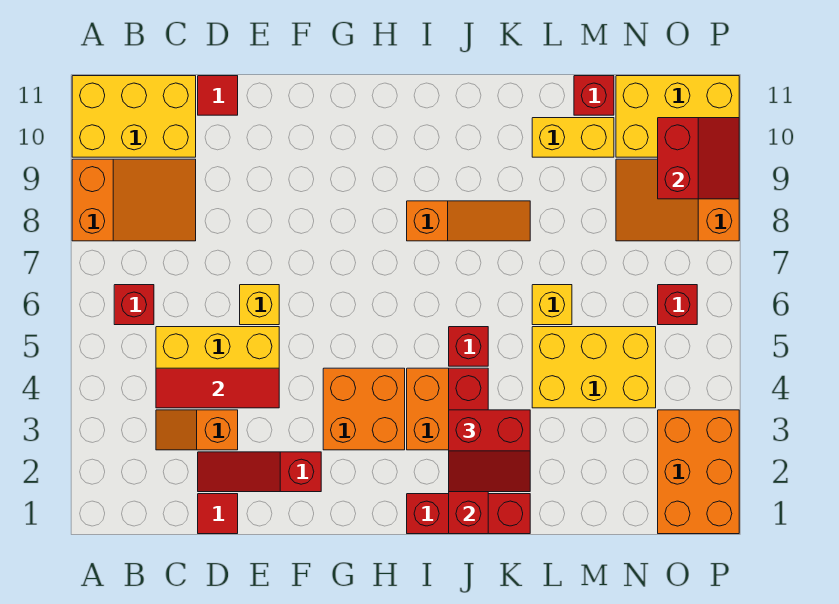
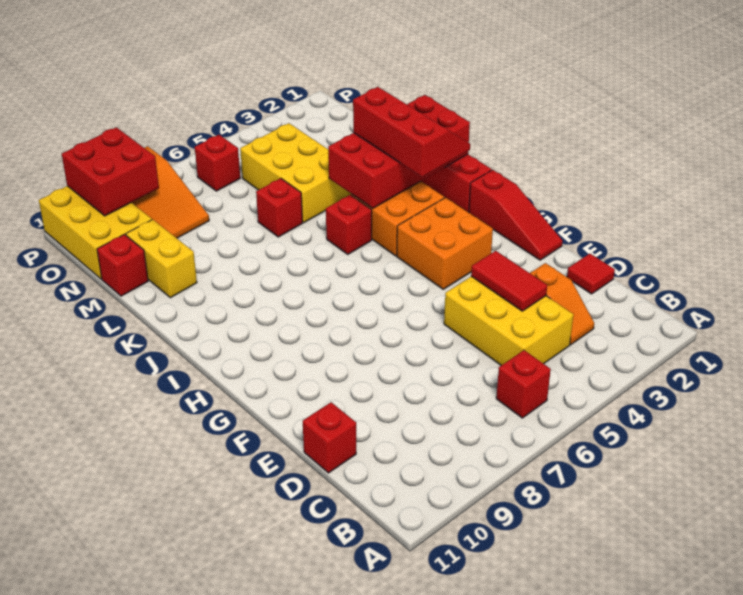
orange 2x3 slope [72,159,196,241] -> none
yellow 2x3 brick [72,76,196,157] -> none
red 1x3 tile [156,368,279,408] -> red 1x2 tile [471,251,547,311]
red 1x3 slope [198,452,321,492] -> red 1x3 slope moved to [469,170,563,260]
red 1x1 tile [198,76,238,115] -> red 1x1 brick [303,402,356,473]
yellow 1x1 brick [240,285,279,325] -> none
orange 1x3 slope [407,201,530,241] -> none
red 1x4 brick [449,368,488,534] -> red 2x4 brick [328,95,470,208]
red 2x2 slope [449,410,530,492] -> red 2x3 slope [353,87,470,177]
yellow 1x1 brick [532,285,572,325] -> red 1x1 brick [256,178,302,237]
orange 2x3 brick [658,410,739,534] -> none
red 2x2 slope [658,118,739,199] -> red 2x2 brick [62,127,159,216]

